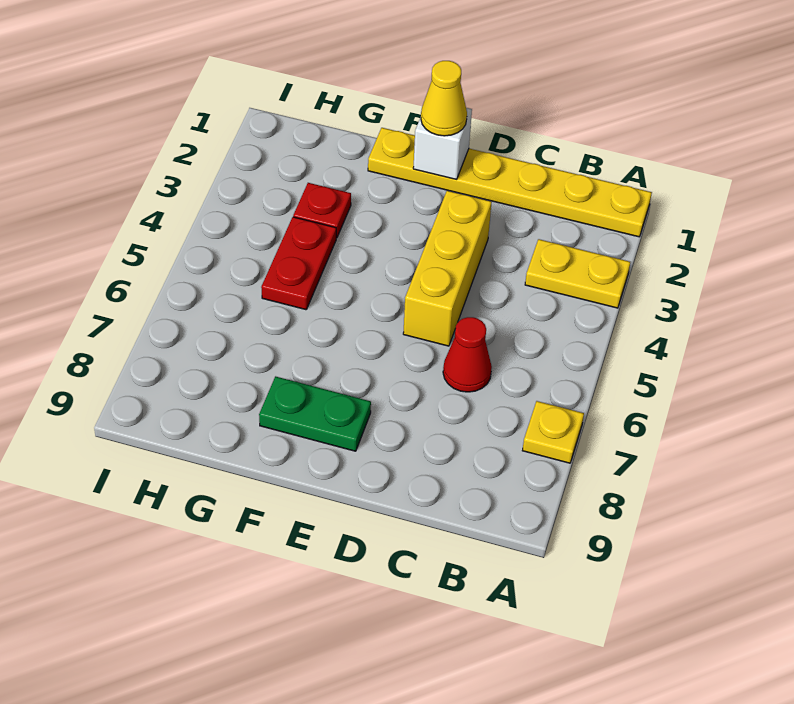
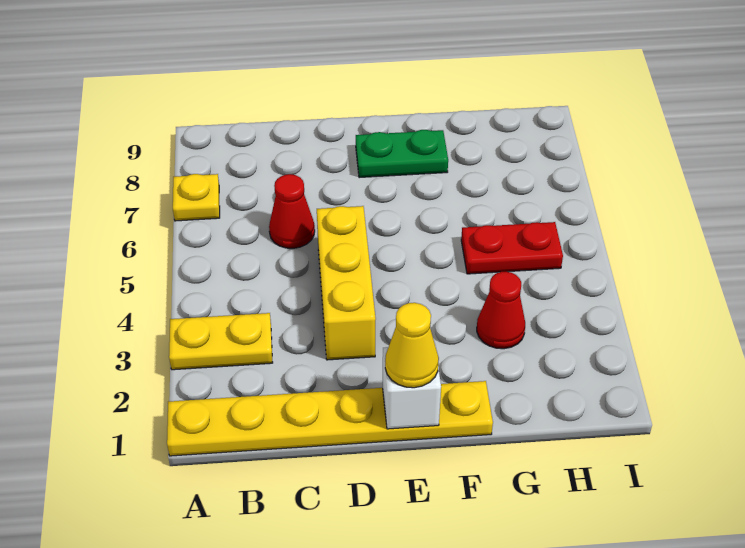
red 1x1 plate [293,183,351,238] -> red 1x1 cone [477,272,525,349]
red 1x2 plate [261,217,336,310] -> red 1x2 plate turned to [461,222,563,274]

